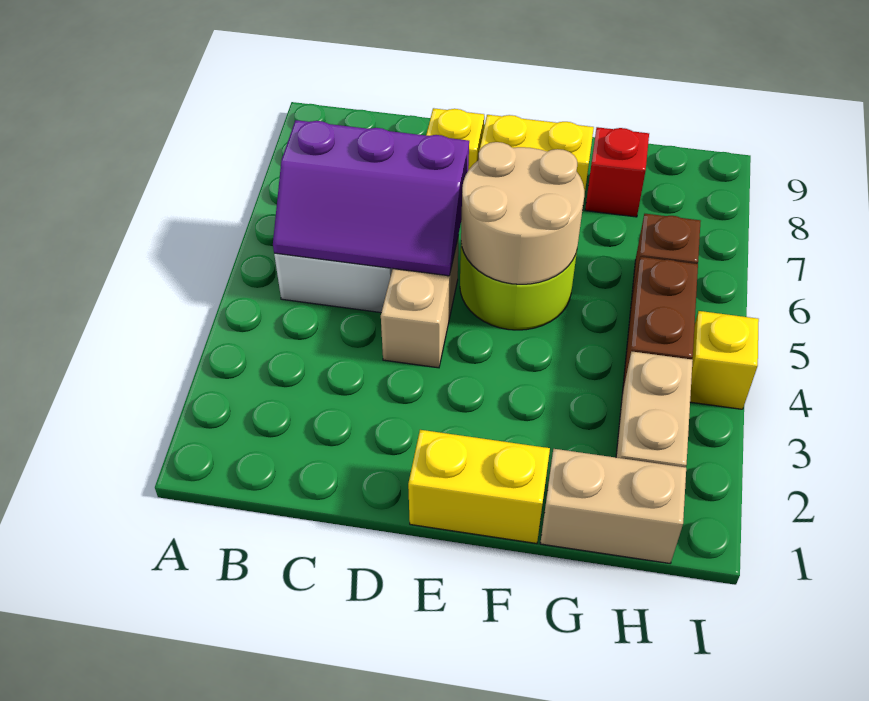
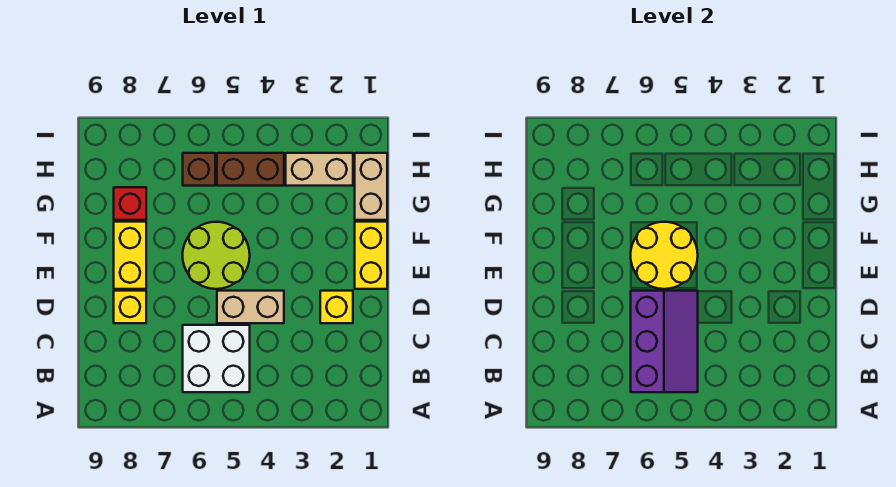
tan 2x2 round brick [461,142,584,284] -> yellow 2x2 round brick [631,222,698,289]
yellow 1x1 brick [690,311,759,409] -> yellow 1x1 brick moved to [320,291,353,323]

